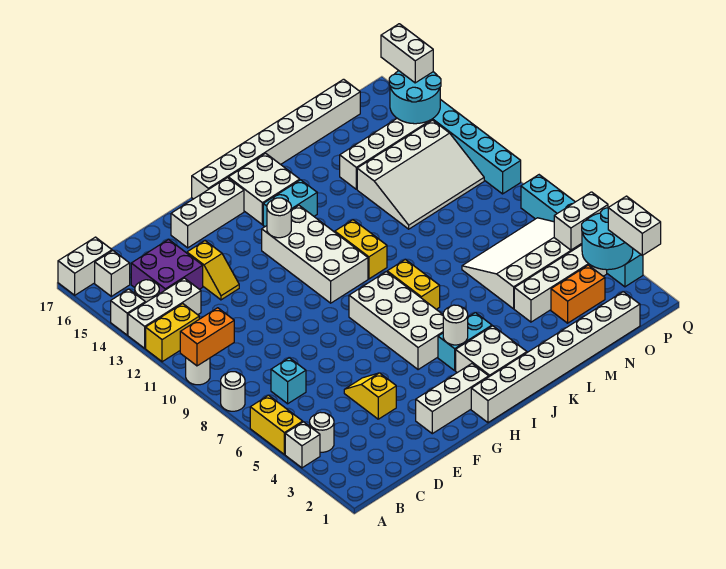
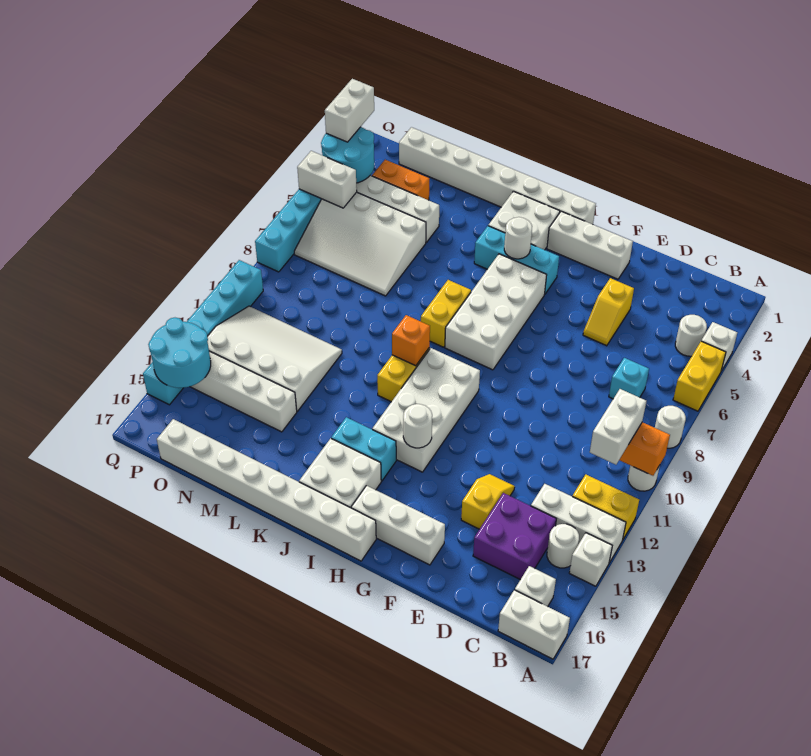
cyan 1x2 brick [438,313,492,370] -> cyan 1x3 brick [474,226,559,294]
none -> orange 1x1 brick [392,315,430,366]
white 1x2 brick [381,24,433,83] -> white 1x2 brick moved to [590,389,646,465]

